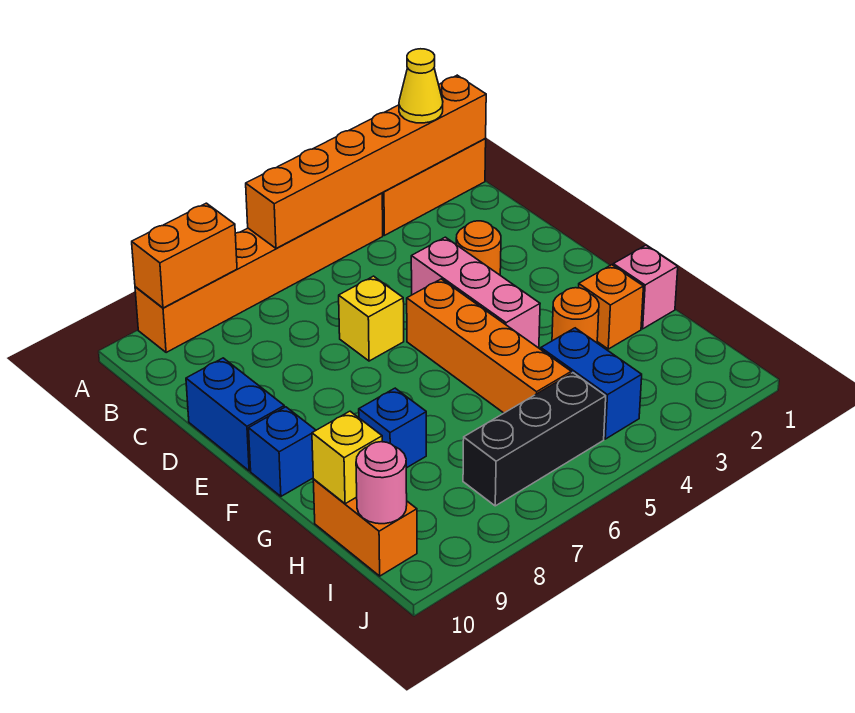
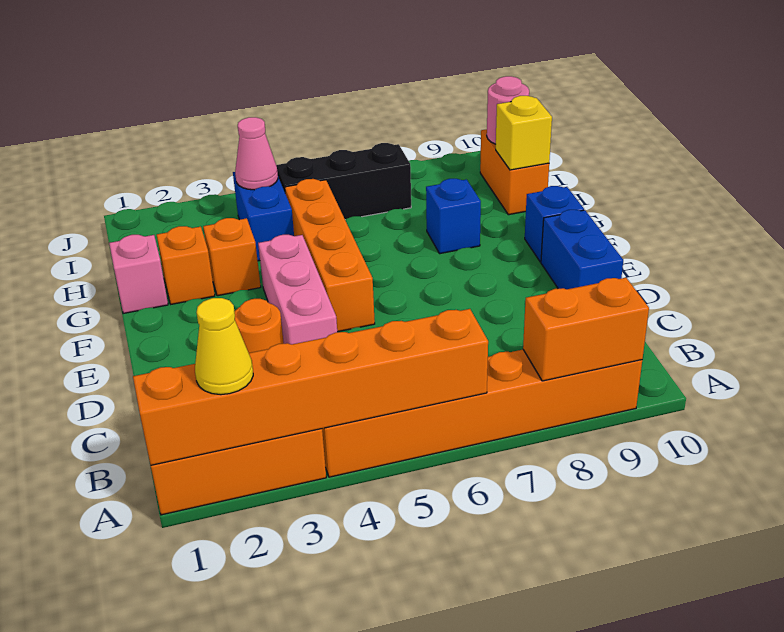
yellow 1x1 brick [339,276,404,361] -> none
orange 1x1 round brick [552,288,599,343] -> orange 1x1 brick [203,218,261,296]
none -> pink 1x1 cone [235,117,278,190]

